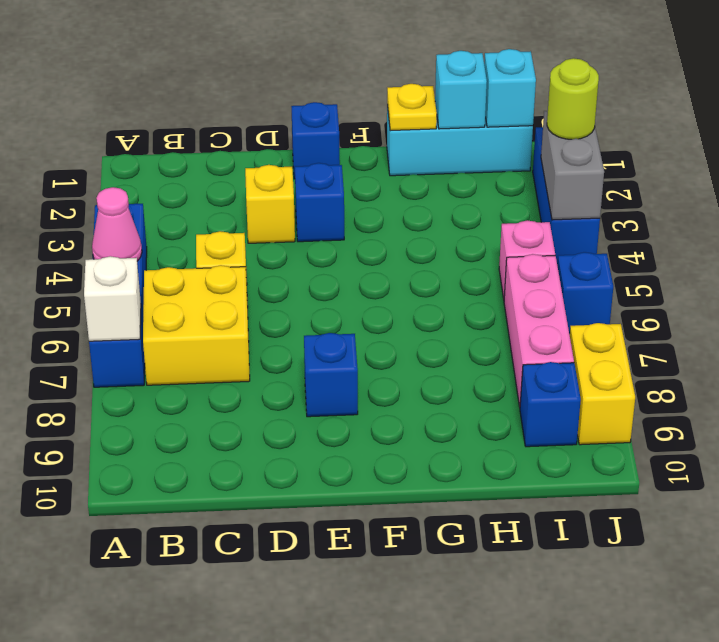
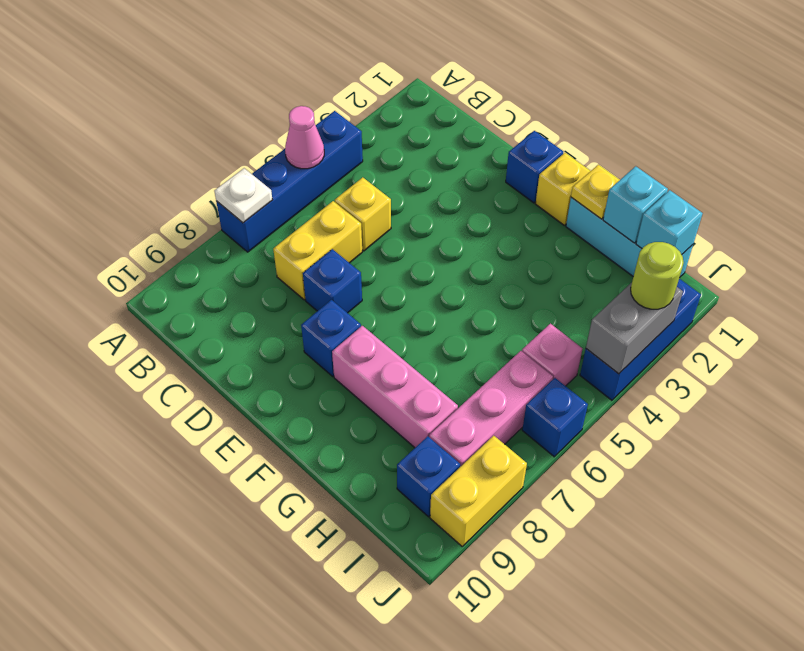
white 1x1 brick [84,256,141,341] -> white 1x1 plate [214,168,272,223]
yellow 2x2 brick [143,265,250,385] -> yellow 1x2 brick [273,201,362,300]
yellow 1x1 brick [245,165,295,243] -> yellow 1x1 brick moved to [535,153,590,225]
blue 1x1 brick [295,163,344,242] -> blue 1x1 brick moved to [303,249,362,313]
none -> pink 1x3 brick [332,326,458,448]

